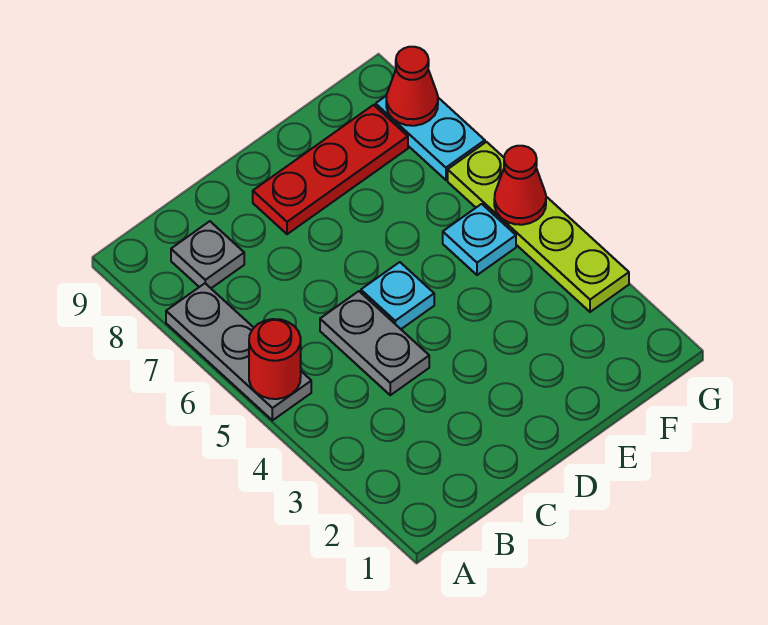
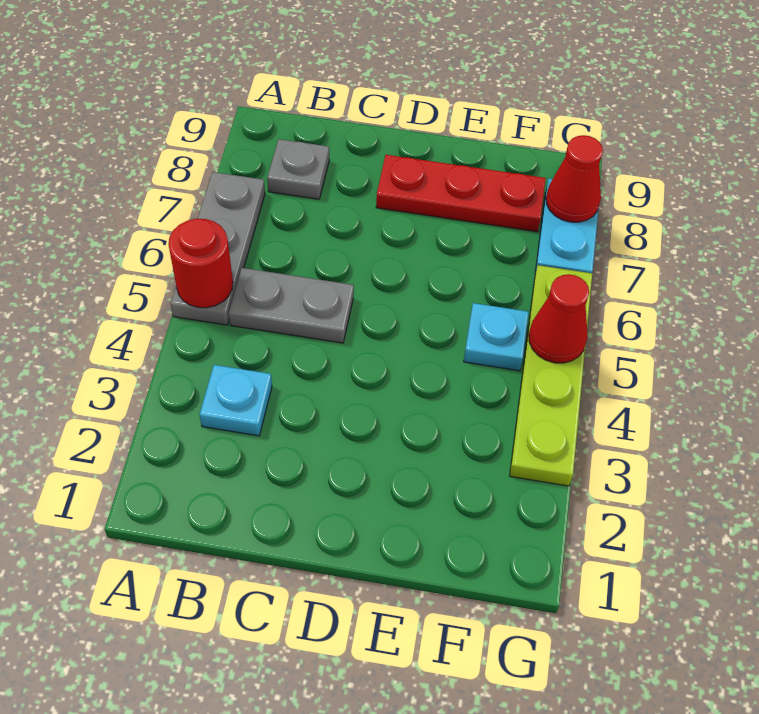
grey 1x2 plate [320,291,429,395] -> grey 1x2 plate turned to [229,268,354,343]
cyan 1x1 plate [361,262,434,329] -> cyan 1x1 plate moved to [200,365,272,436]

